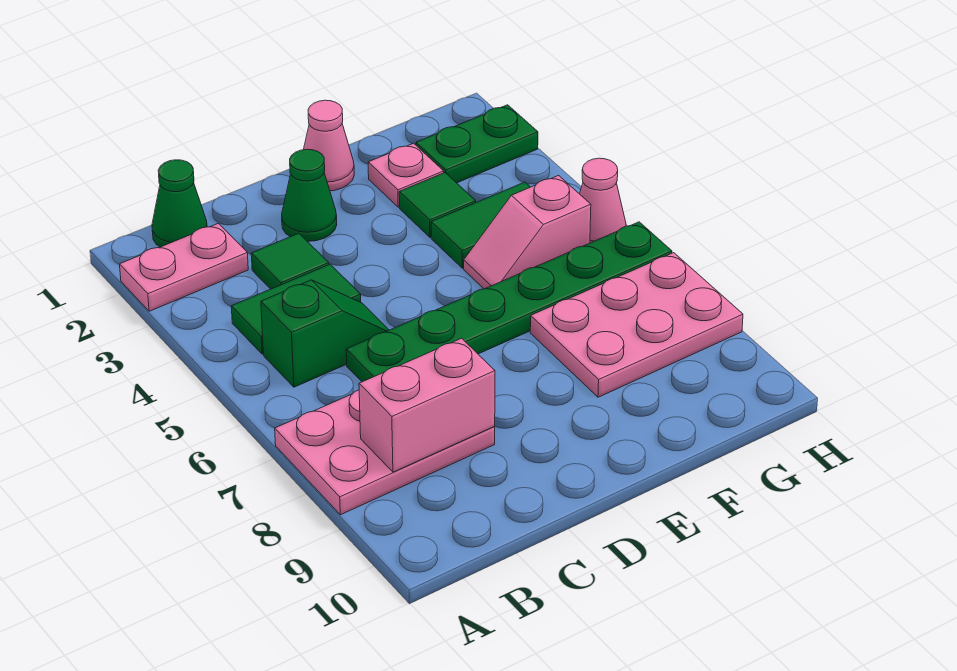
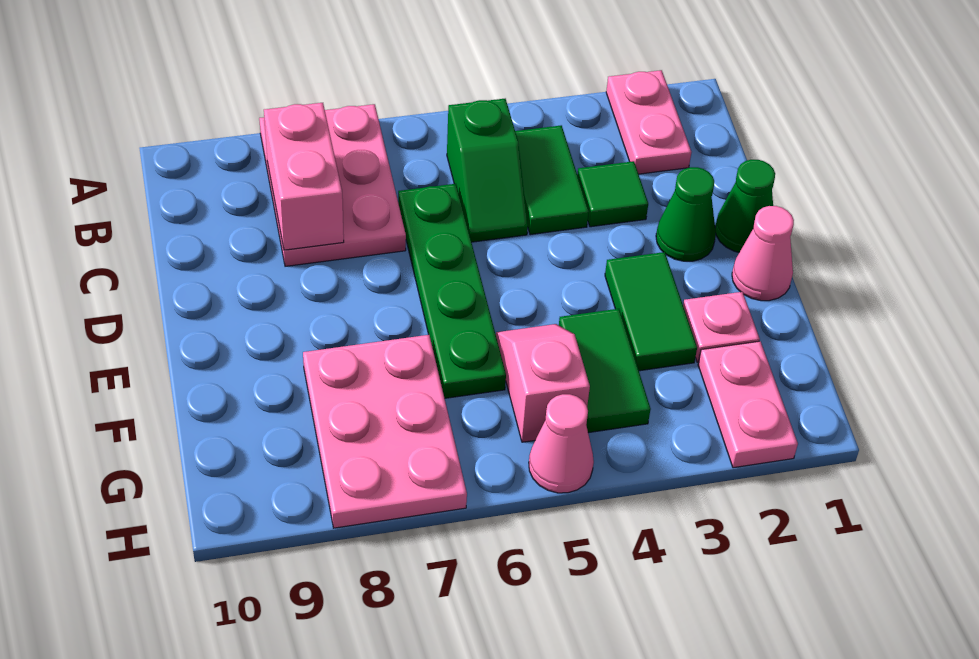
green 1x1 cone [152,160,207,247] -> green 1x1 cone moved to [715,160,775,252]
green 1x6 plate [346,222,672,382] -> green 1x4 plate [398,184,506,398]
green 1x1 tile [399,173,476,237] -> green 1x2 tile [605,252,697,371]
green 1x2 plate [416,105,538,183] -> pink 1x2 plate [698,341,798,468]

